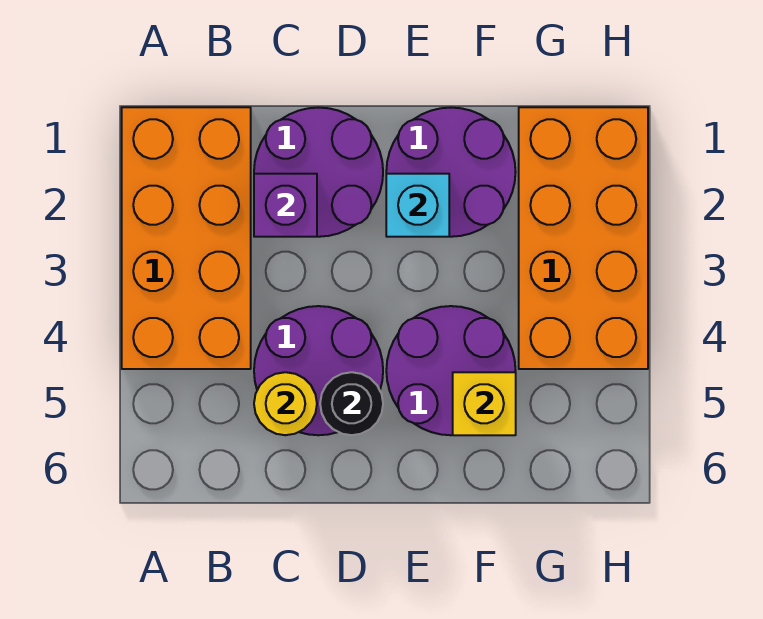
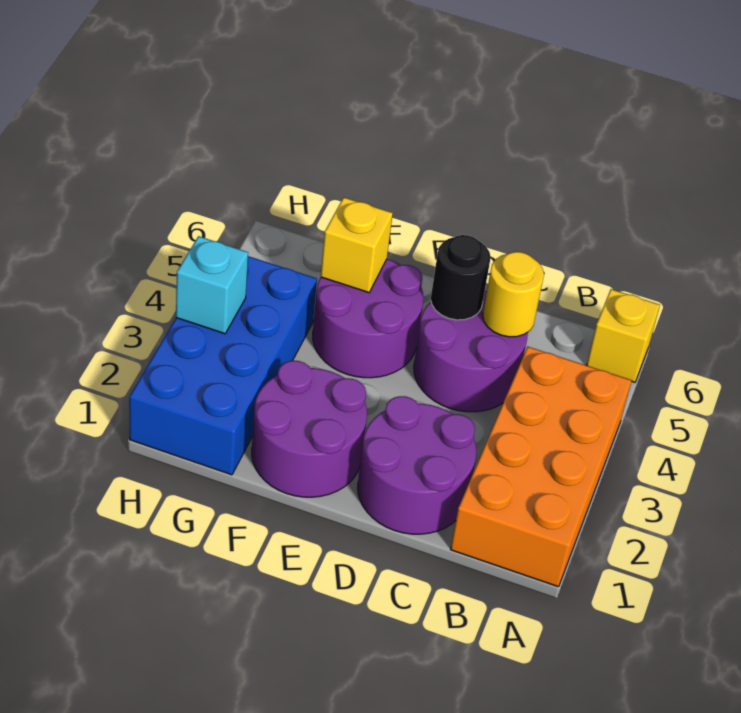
none -> yellow 1x1 brick [587,289,660,382]
purple 1x1 brick [254,174,317,237] -> none
cyan 1x1 brick [386,174,449,237] -> cyan 1x1 brick moved to [176,236,248,334]
orange 2x4 brick [519,107,648,369] -> blue 2x4 brick [129,256,317,475]

